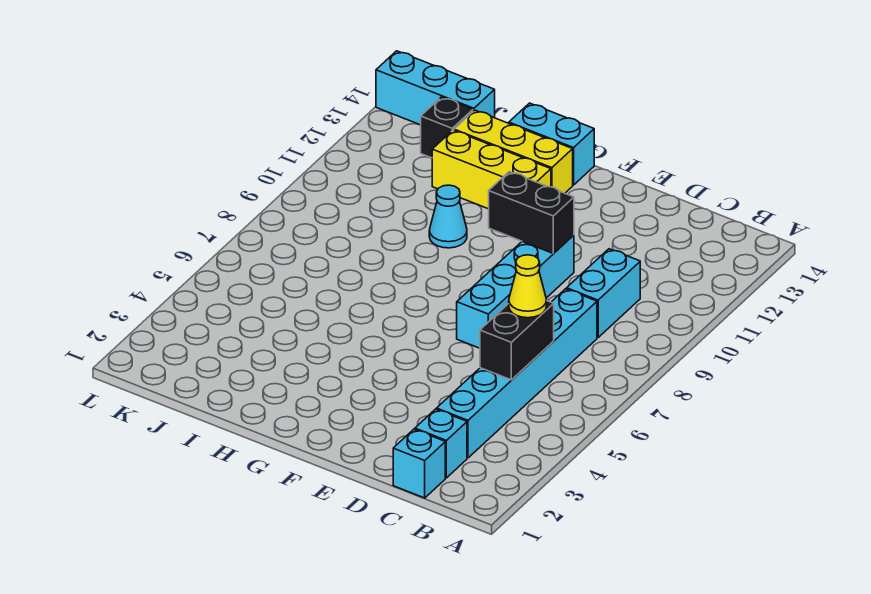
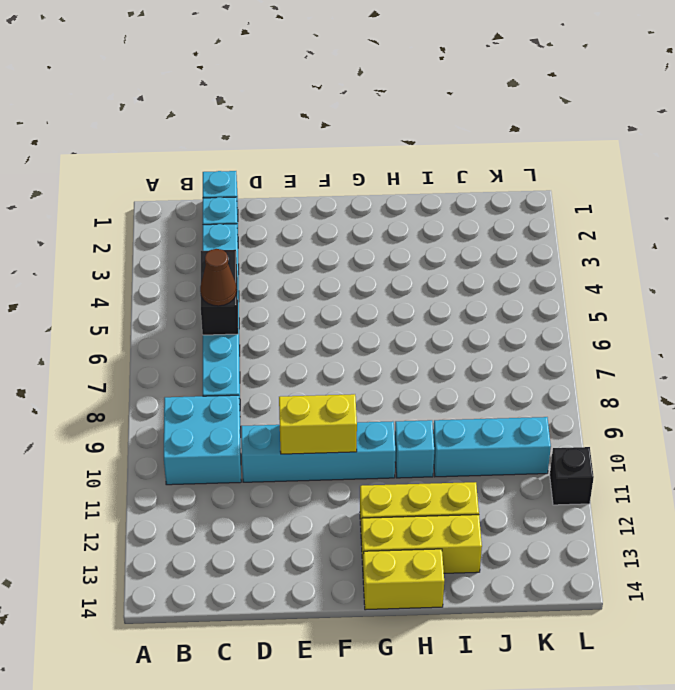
yellow 1x1 cone [509,255,547,318] -> brown 1x1 cone [200,249,237,306]
cyan 1x2 brick [567,249,640,338] -> cyan 2x2 brick [164,395,241,485]
cyan 1x4 brick [457,235,574,348] -> cyan 1x4 brick turned to [241,421,396,482]
black 1x2 brick [489,172,574,254] -> yellow 1x2 brick [279,394,357,454]
cyan 1x2 brick [509,103,594,185] -> yellow 1x2 brick [363,549,444,610]
cyan 1x1 cone [429,185,467,248] -> cyan 1x1 brick [395,420,434,478]
black 1x1 brick [421,97,473,158] -> black 1x1 brick moved to [550,447,594,505]
cyan 1x3 brick [376,51,495,125] -> cyan 1x3 brick moved to [433,417,551,477]

